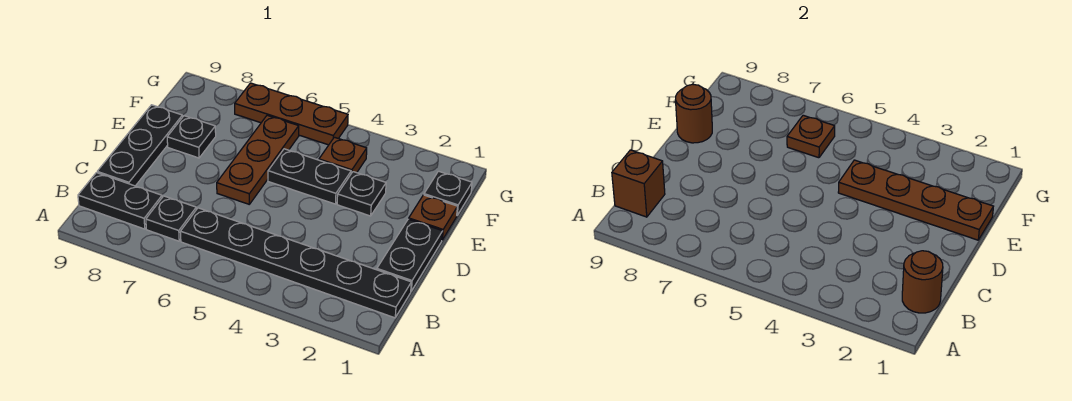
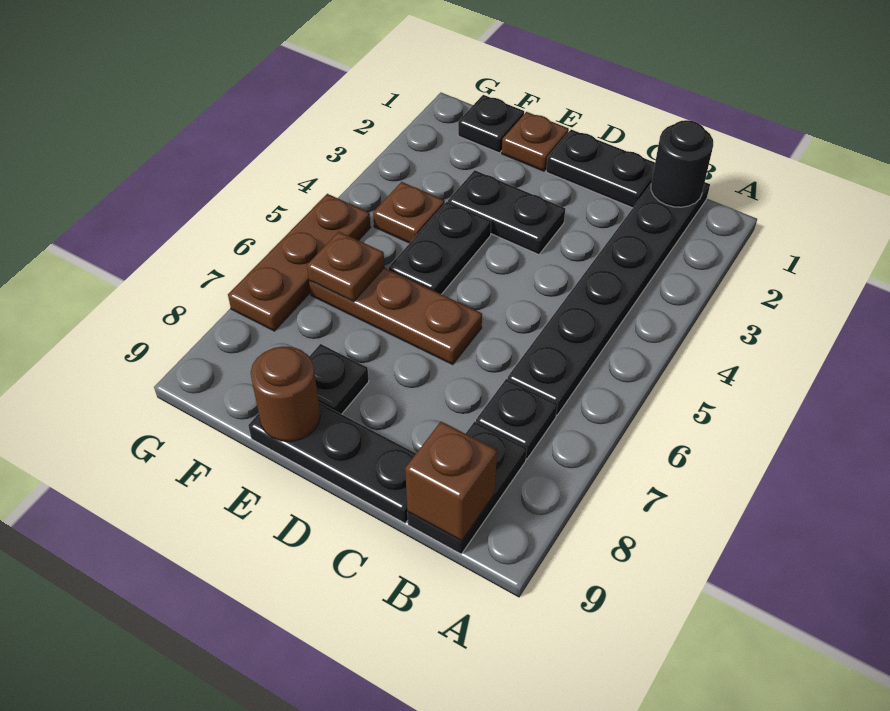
brown 1x1 round brick [902,251,943,313] -> black 1x1 round brick [651,120,713,207]
brown 1x4 plate [838,160,993,240] -> none
black 1x1 plate [337,172,386,216] -> black 1x2 plate [448,170,565,255]

